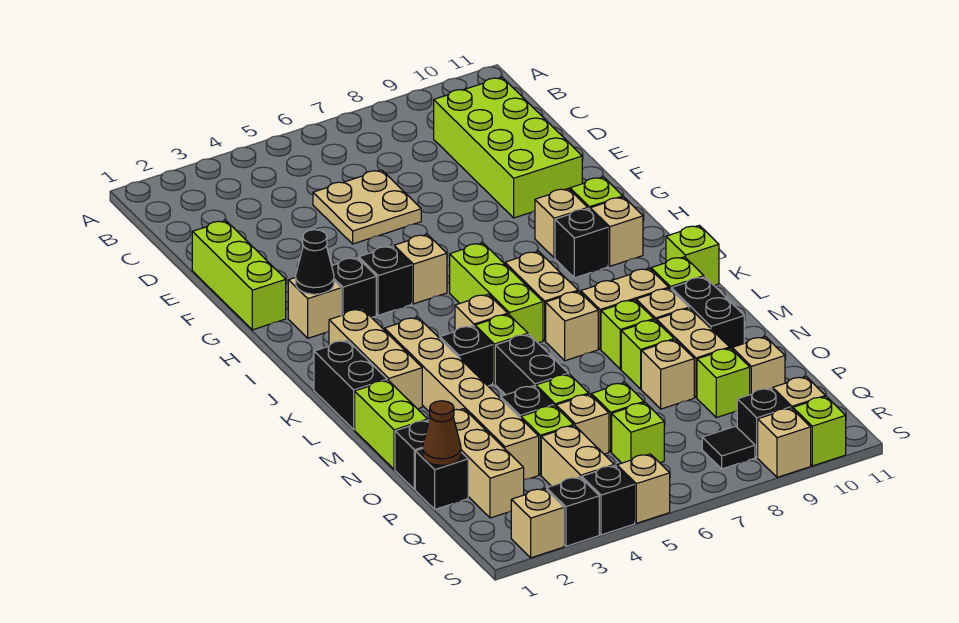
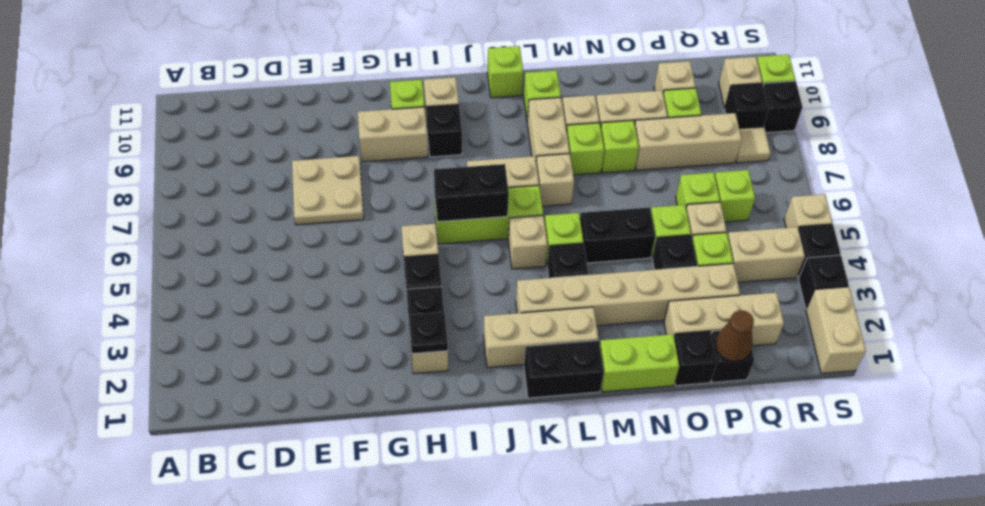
lime 2x4 brick [434,77,582,218] -> none
tan 2x2 plate [313,170,421,244] -> tan 2x2 plate moved to [292,156,364,225]
lime 1x3 brick [192,221,286,330] -> none
black 1x1 cone [296,230,334,294] -> black 1x1 plate [409,312,448,354]
tan 1x1 brick [535,189,588,258] -> tan 1x2 brick [358,107,428,162]
black 1x2 brick [671,277,744,349] -> black 1x2 brick moved to [434,164,509,222]
tan 1x1 brick [641,340,694,409] -> tan 1x3 brick [635,113,742,170]
black 1x1 tile [702,426,755,469] -> tan 1x1 tile [736,127,771,163]
tan 1x1 brick [511,488,564,558] -> tan 1x2 brick [806,287,866,374]
tan 1x1 brick [758,408,811,477] -> black 1x1 brick [763,81,802,133]

